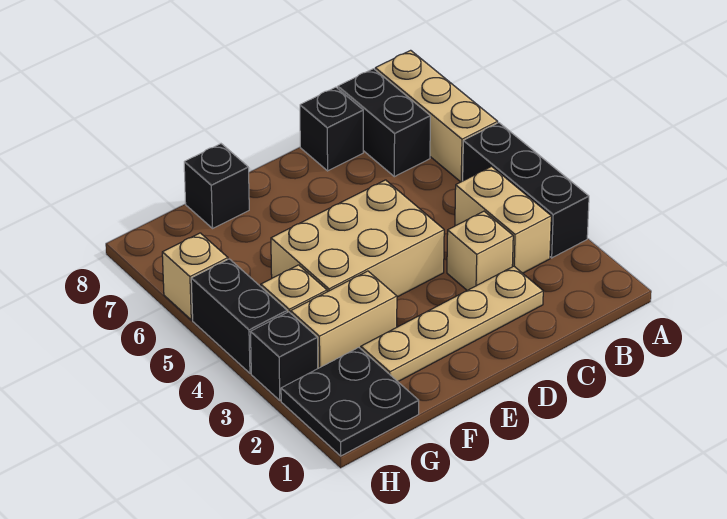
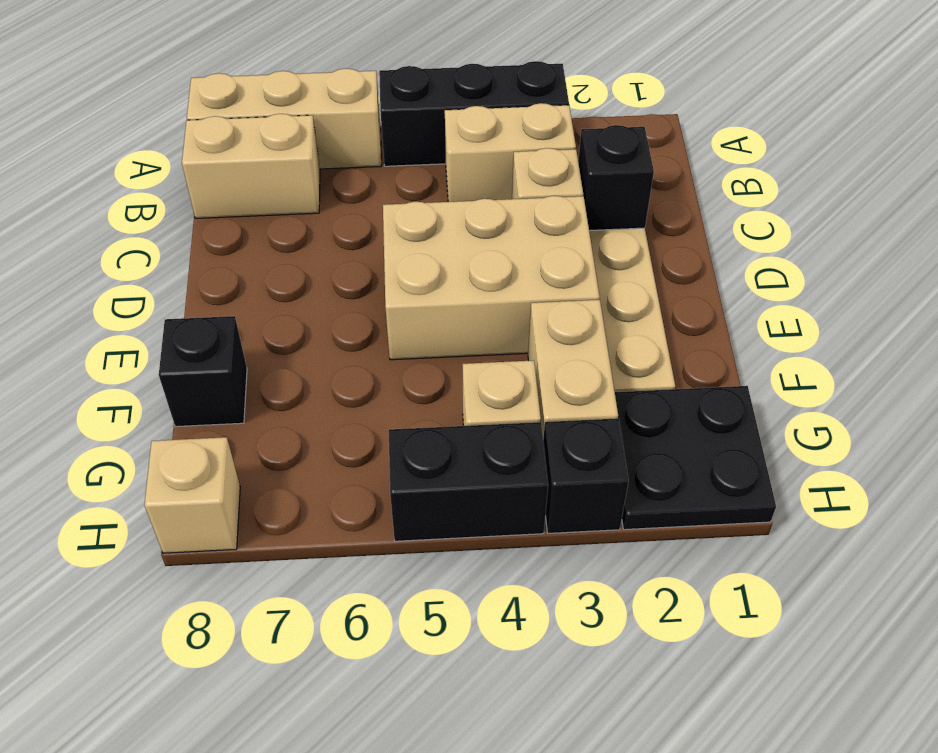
black 1x2 brick [338,69,430,177] -> tan 1x2 brick [182,114,320,218]
black 1x1 brick [300,87,363,171] -> black 1x1 brick moved to [578,125,654,231]
tan 2x3 brick [271,180,444,297] -> tan 2x3 brick turned to [383,196,600,360]
tan 1x1 brick [162,233,228,320] -> tan 1x1 brick moved to [144,437,240,553]

